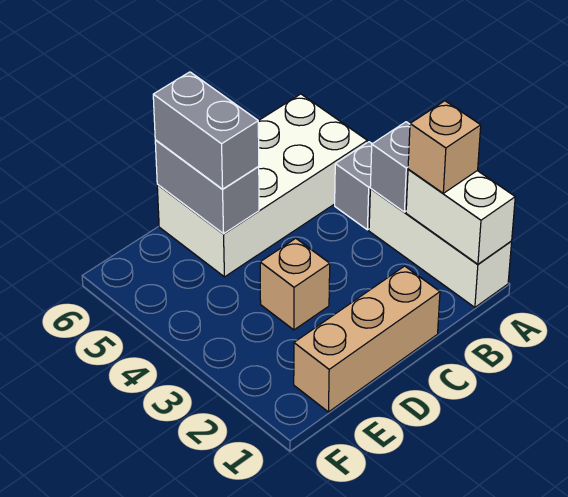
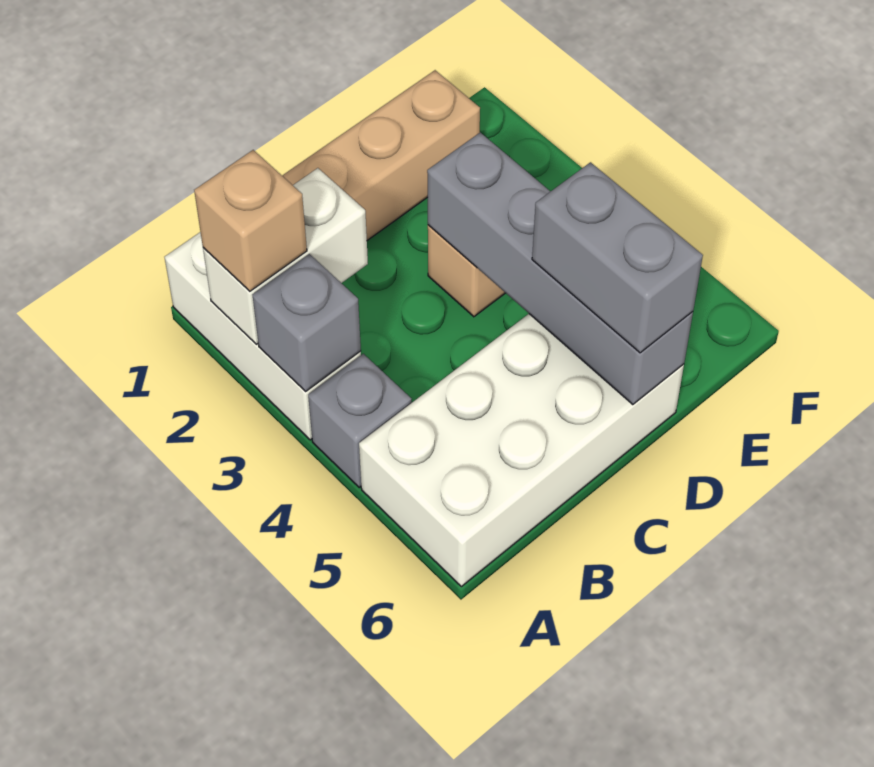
white 1x2 brick [406,169,515,264] -> white 1x2 brick turned to [203,168,368,344]
grey 1x2 brick [155,140,259,234] -> grey 1x4 brick [427,133,693,405]

